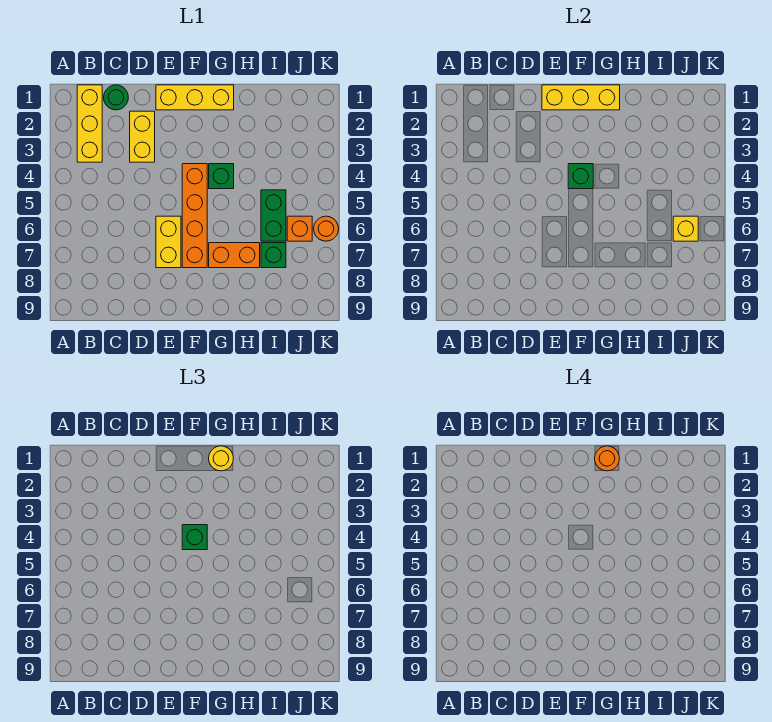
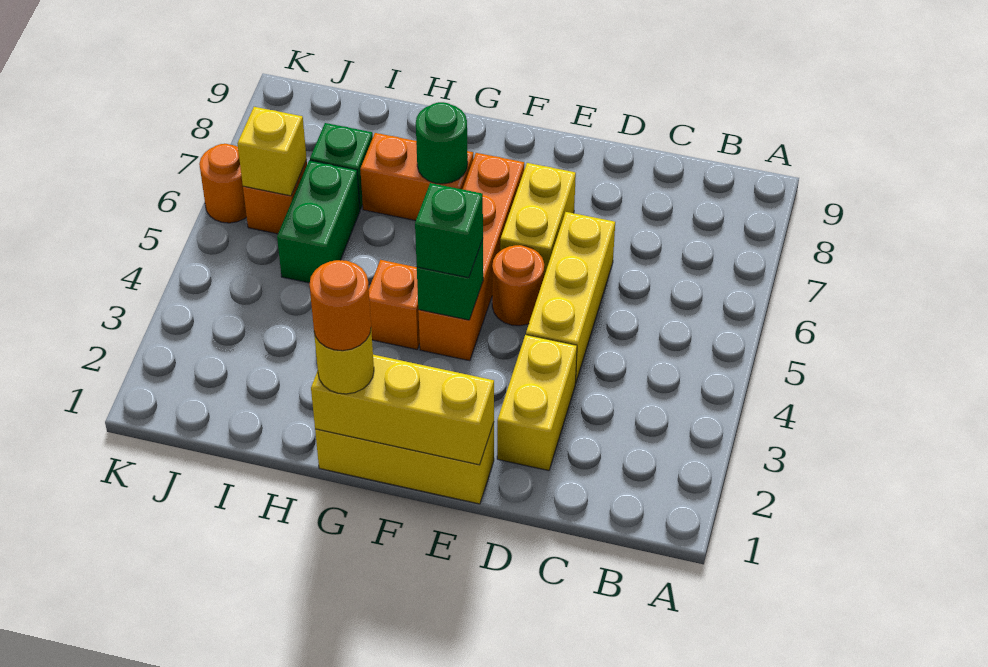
yellow 1x3 brick [77,85,102,162] -> yellow 1x3 brick moved to [526,212,615,383]
green 1x1 round brick [104,85,128,110] -> green 1x1 round brick moved to [416,102,468,184]
none -> orange 1x1 round brick [492,245,544,326]
green 1x1 brick [209,164,234,189] -> orange 1x1 brick [369,260,420,349]

